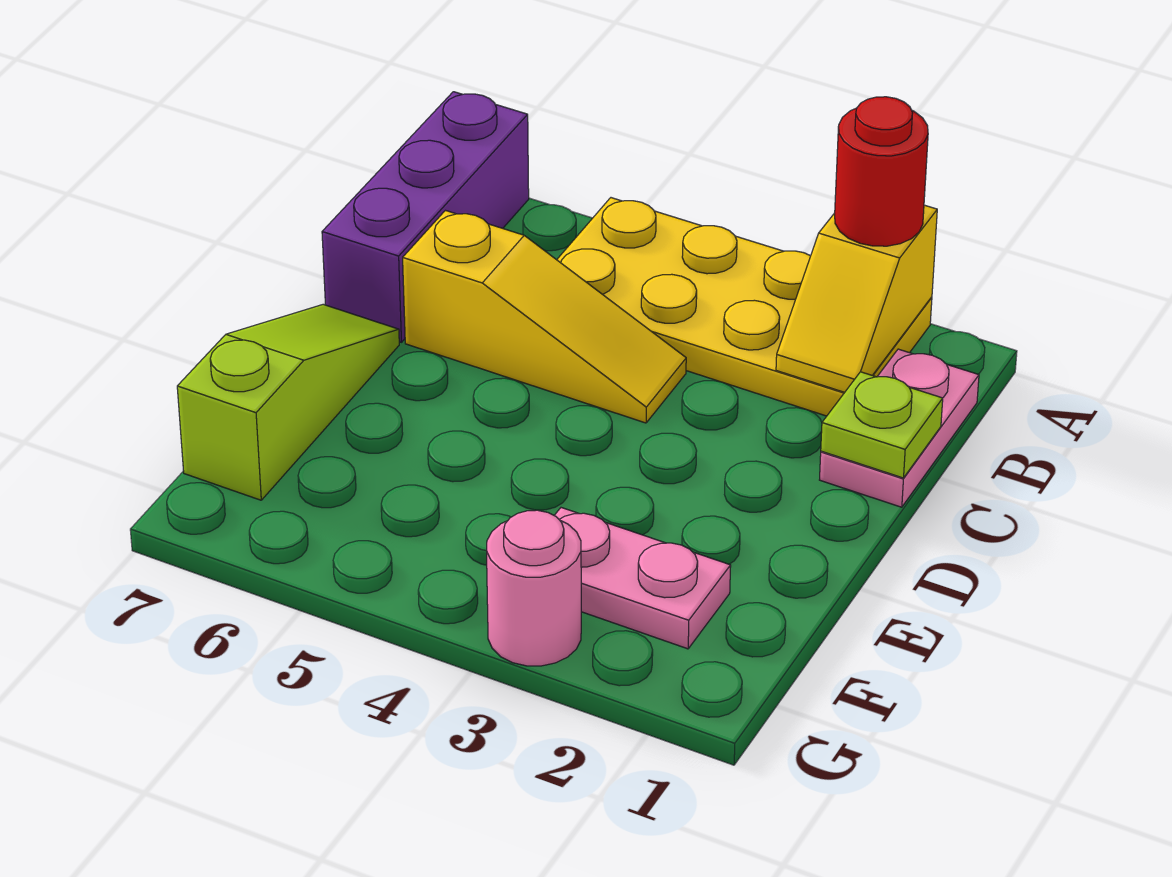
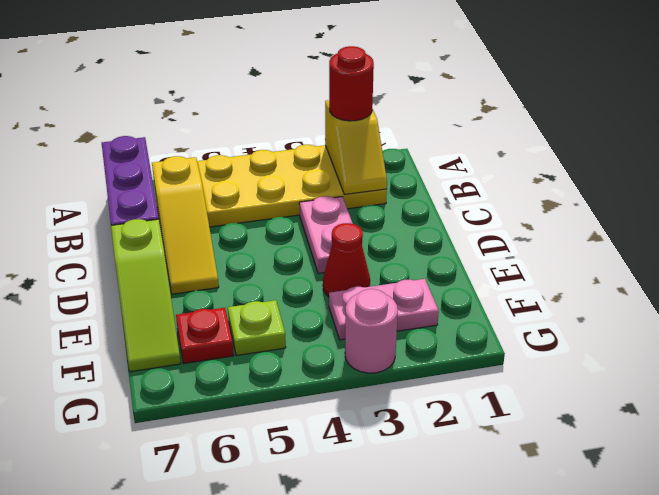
pink 1x2 plate [820,349,979,507] -> pink 1x2 plate moved to [299,196,353,273]
lime 1x1 plate [821,372,943,478] -> lime 1x1 plate moved to [228,300,286,356]
yellow 1x3 slope [403,211,686,423] -> yellow 1x3 slope turned to [152,156,219,294]
lime 1x3 slope [177,304,399,500] -> lime 1x3 slope turned to [111,219,181,372]
none -> red 1x1 cone [323,223,370,297]
none -> red 1x1 plate [176,308,234,363]

